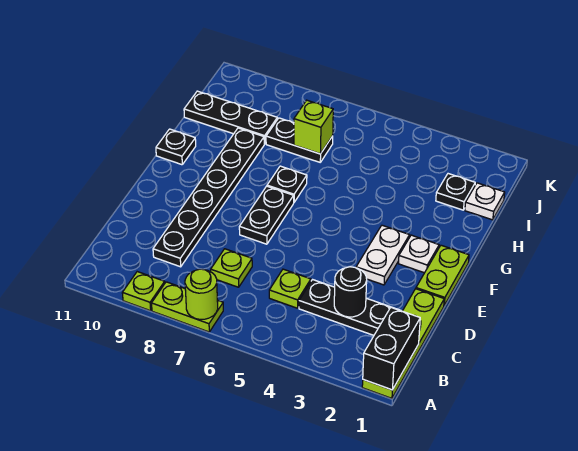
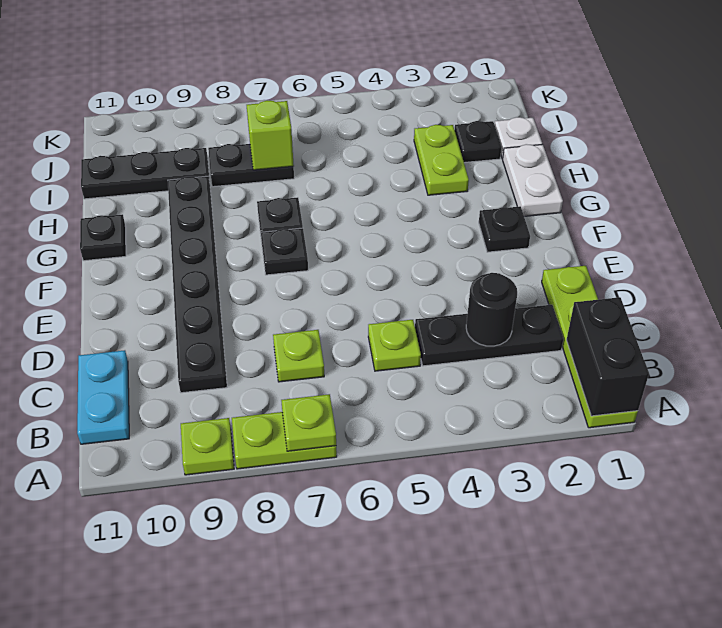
lime 1x1 round brick [185,269,218,319] -> lime 1x1 plate [281,394,336,451]
none -> cyan 1x2 plate [77,350,129,444]
lime 1x2 plate [416,245,469,305] -> lime 1x2 plate moved to [414,125,469,195]
white 1x2 plate [356,225,410,285] -> white 1x2 plate moved to [503,144,563,216]
black 1x2 plate [239,186,294,244] -> black 1x1 plate [261,228,308,275]
white 1x1 plate [398,235,439,273] -> black 1x1 plate [479,206,530,252]

